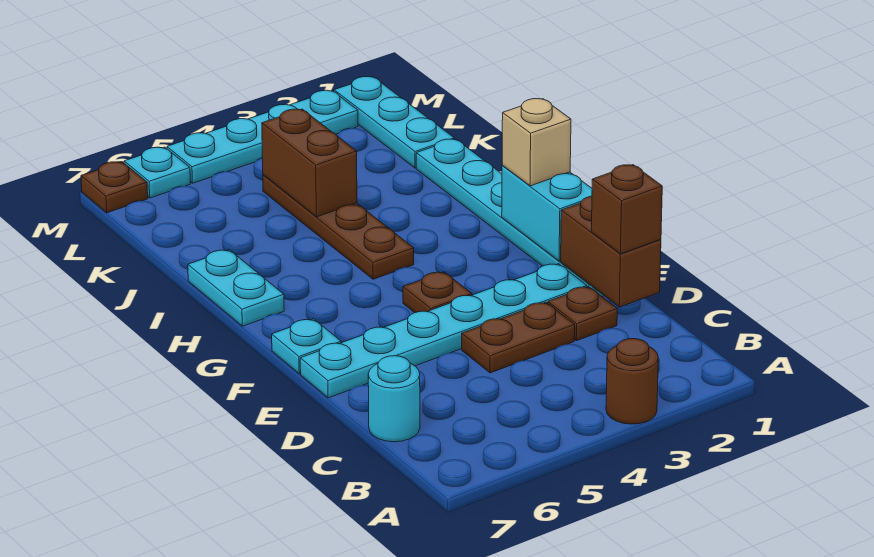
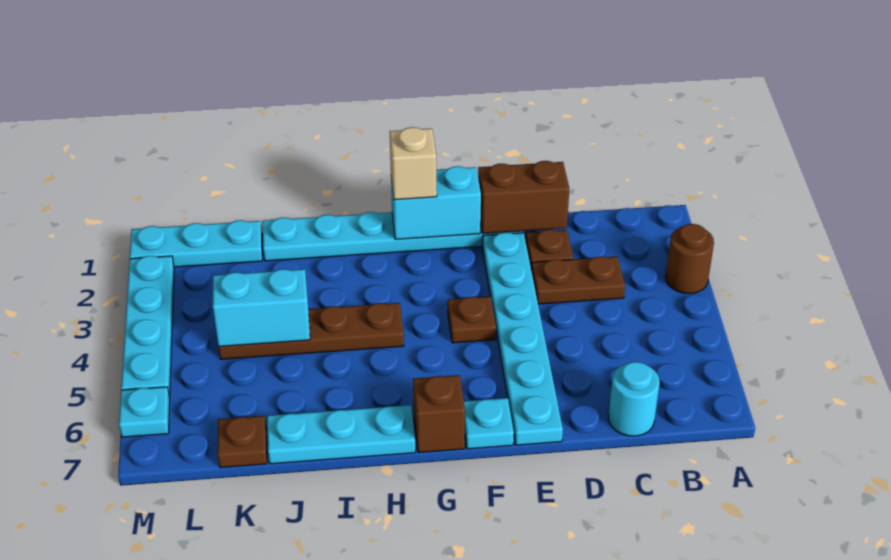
brown 1x1 brick [591,165,662,254] -> brown 1x1 brick moved to [413,375,465,453]
brown 1x2 plate [462,302,575,373] -> brown 1x2 plate turned to [531,256,625,304]
cyan 1x2 plate [188,250,284,326] -> cyan 1x3 plate [267,405,415,464]
brown 1x2 brick [262,109,357,217] -> cyan 1x2 brick [213,269,310,346]
brown 1x1 plate [81,162,148,213] -> brown 1x1 plate moved to [218,416,267,468]

